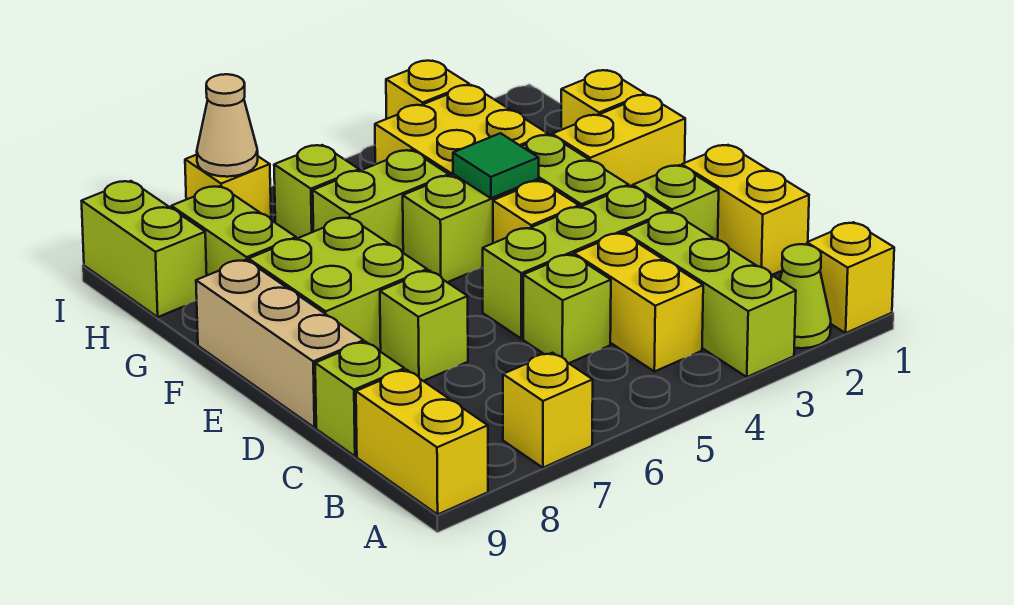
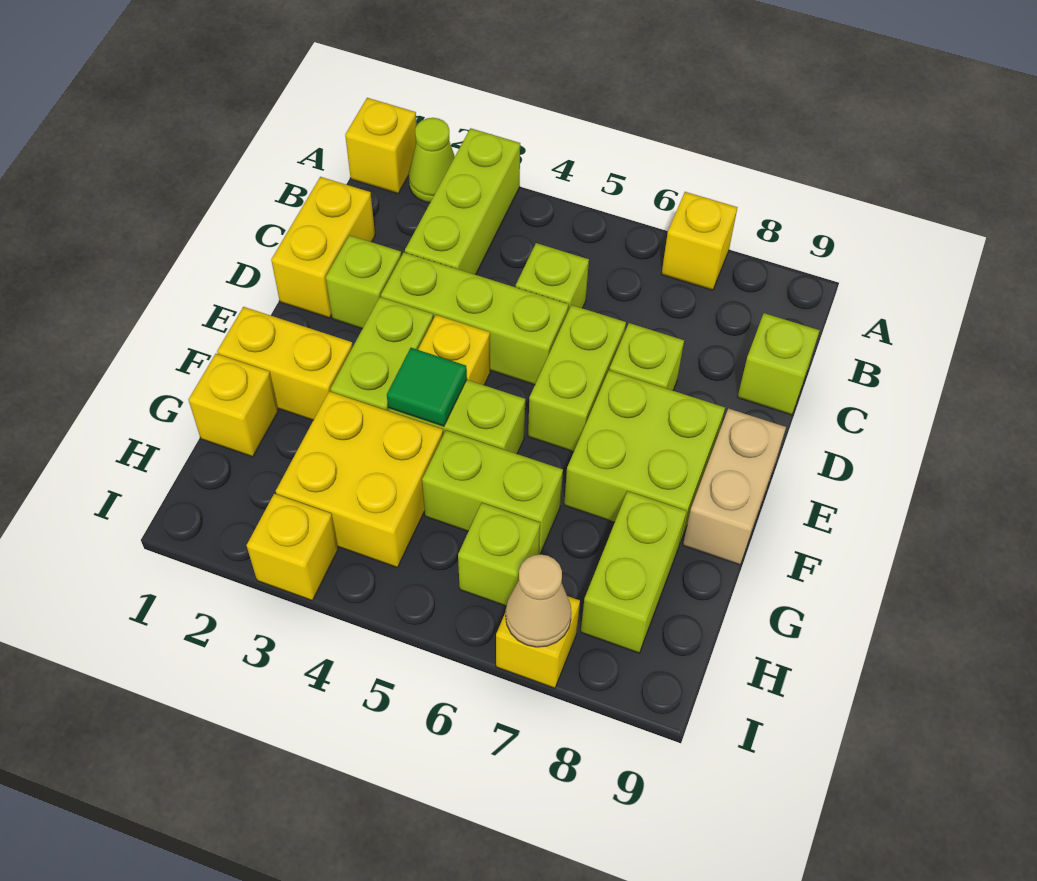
yellow 1x2 brick [356,370,488,514] -> none
yellow 1x2 brick [574,233,703,372] -> none
tan 1x3 brick [196,260,364,428] -> tan 1x2 brick [683,408,786,565]
lime 1x2 brick [82,181,207,317] -> lime 1x2 brick moved to [528,305,626,452]

